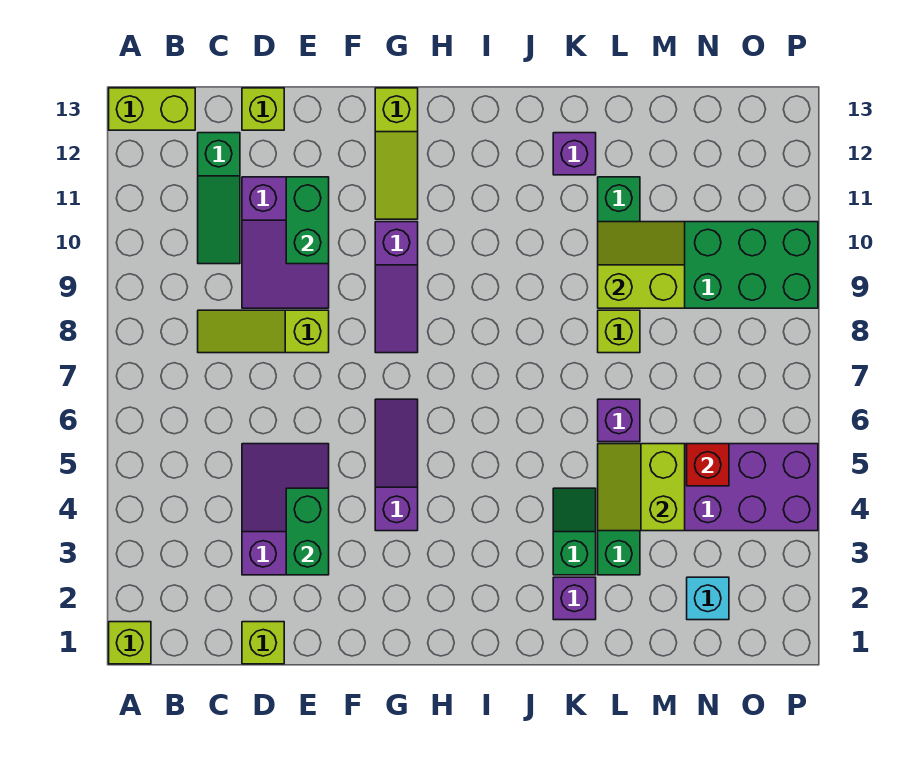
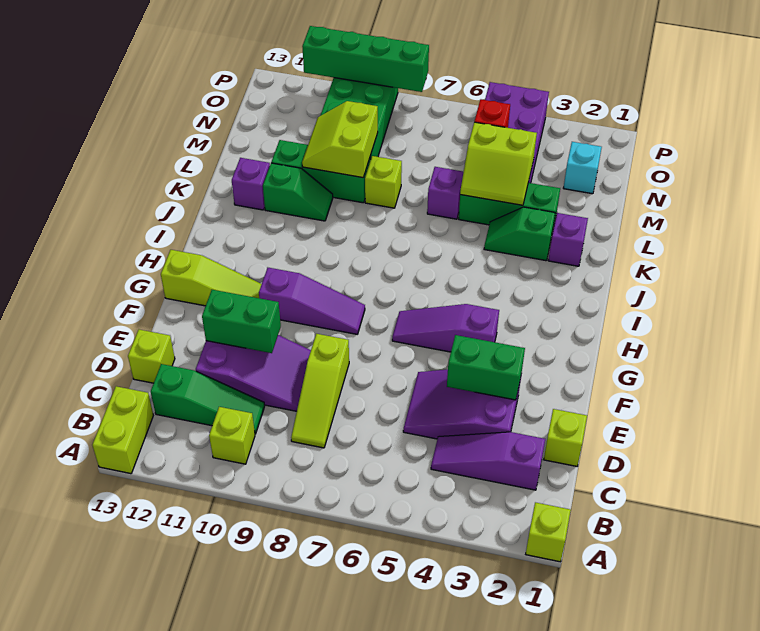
none -> lime 1x1 brick [209,407,255,464]
none -> purple 1x3 slope [431,432,545,490]
none -> green 1x2 slope [263,163,333,221]
none -> green 1x4 brick [302,26,429,92]

